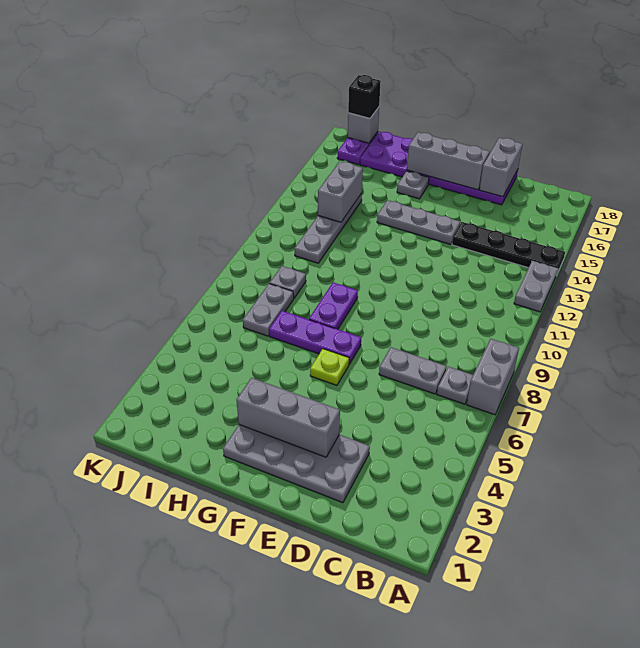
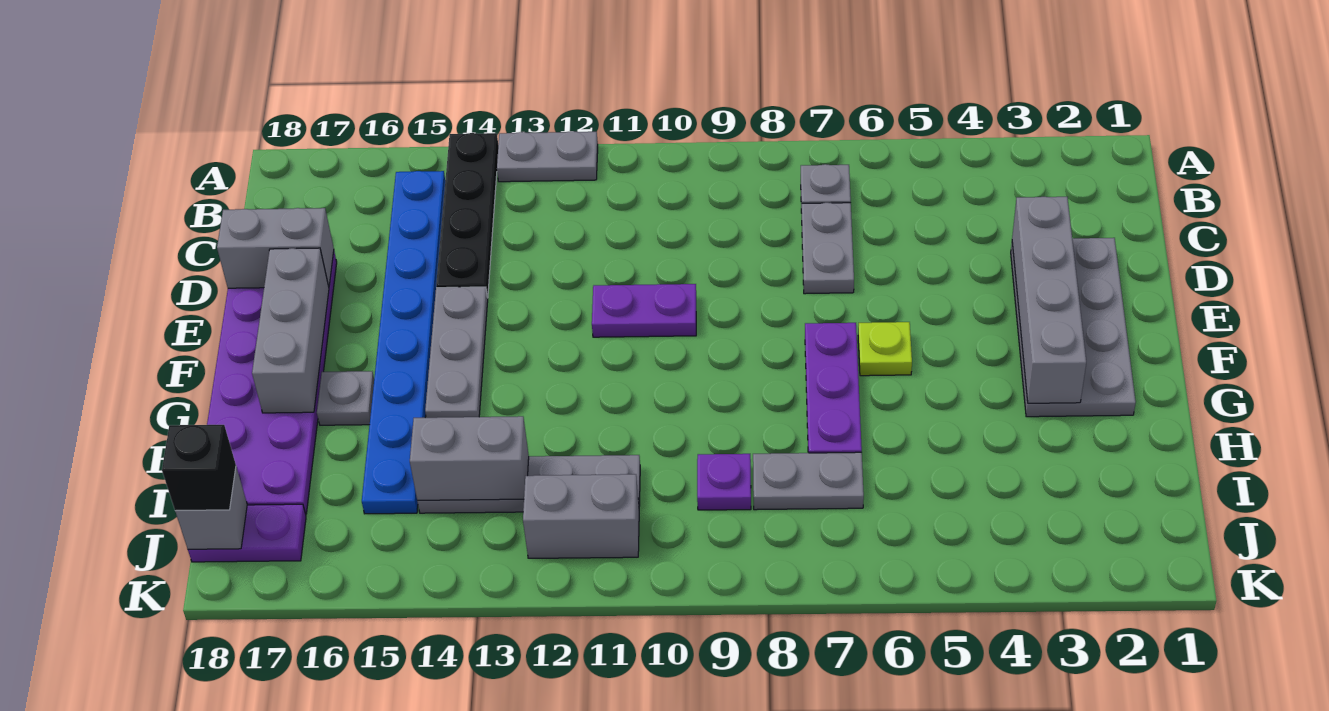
grey 1x2 brick [467,339,519,415] -> grey 1x2 brick moved to [523,474,639,558]
none -> blue 1x8 plate [362,171,445,514]
grey 1x3 brick [236,378,340,457] -> grey 1x4 brick [1012,197,1086,403]
purple 1x2 plate [309,282,358,329] -> purple 1x2 plate moved to [592,284,696,337]
grey 1x1 plate [270,266,306,298] -> purple 1x1 plate [697,454,751,510]

